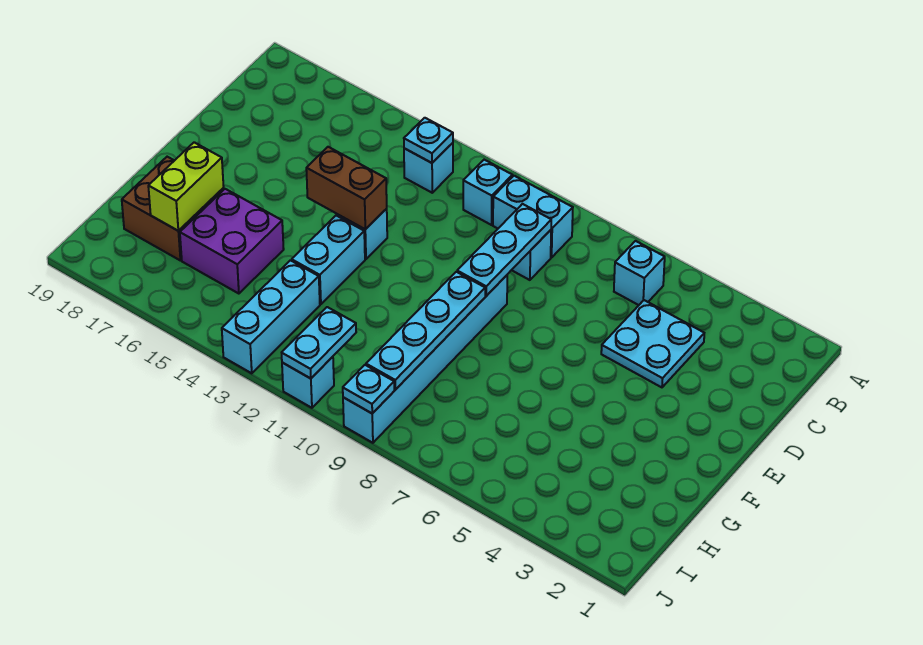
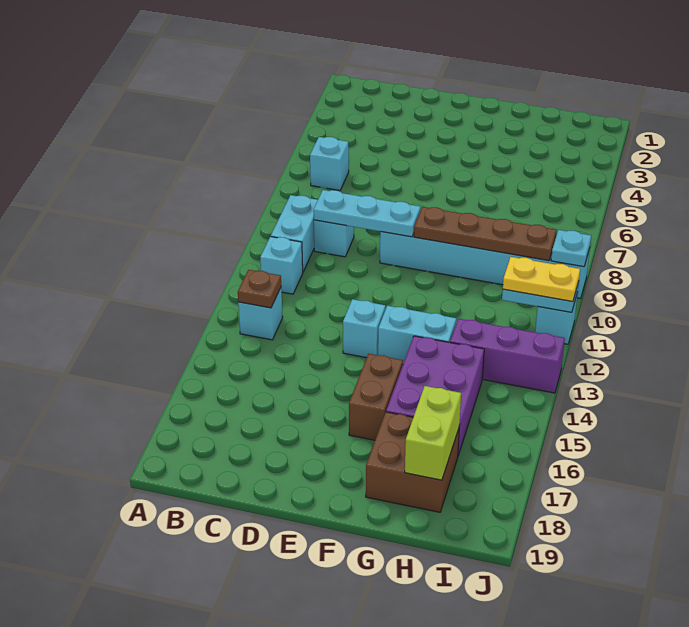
cyan 1x1 plate [404,118,453,163] -> brown 1x1 plate [238,270,281,308]
cyan 2x2 plate [601,300,704,387] -> none
brown 1x2 brick [306,147,387,229] -> brown 1x2 brick moved to [349,354,403,440]
cyan 1x4 plate [366,272,485,390] -> brown 1x4 plate [414,207,556,261]
purple 2x2 brick [180,189,284,294] -> purple 2x3 brick [386,336,484,456]
lime 1x2 brick [148,142,224,231] -> lime 1x2 brick turned to [405,386,461,480]
cyan 1x3 brick [222,260,320,373] -> purple 1x3 brick [450,319,565,393]
none -> yellow 1x2 plate [503,257,580,302]

